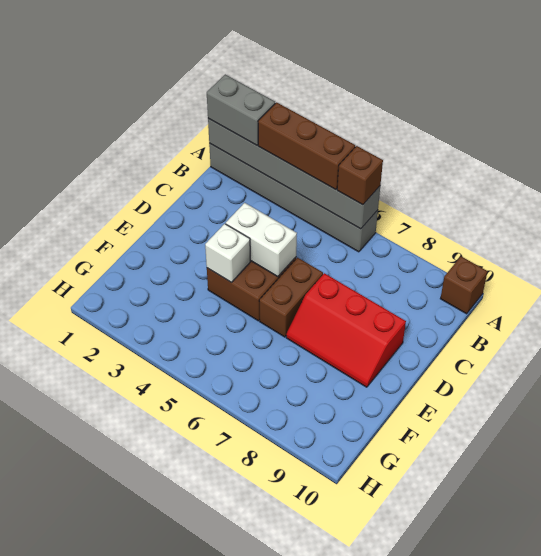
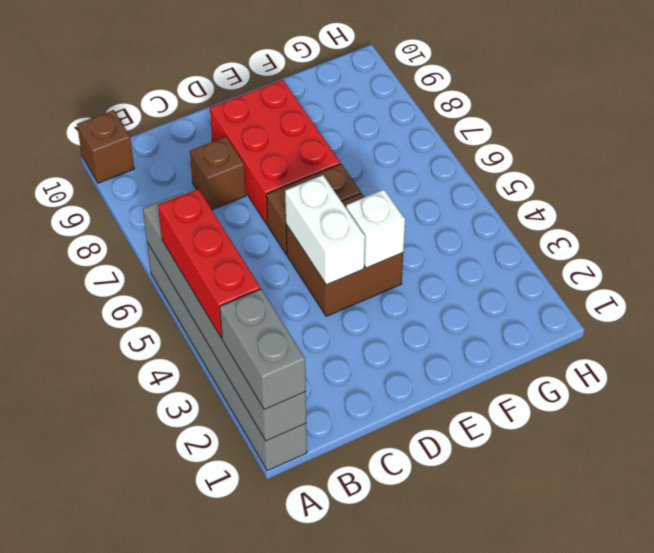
brown 1x3 brick [258,102,355,190] -> red 1x3 brick [158,189,261,338]
brown 1x1 brick [337,146,383,205] -> brown 1x1 brick moved to [190,137,246,210]
red 2x3 slope [286,273,406,387] -> red 2x3 brick [210,80,340,224]

